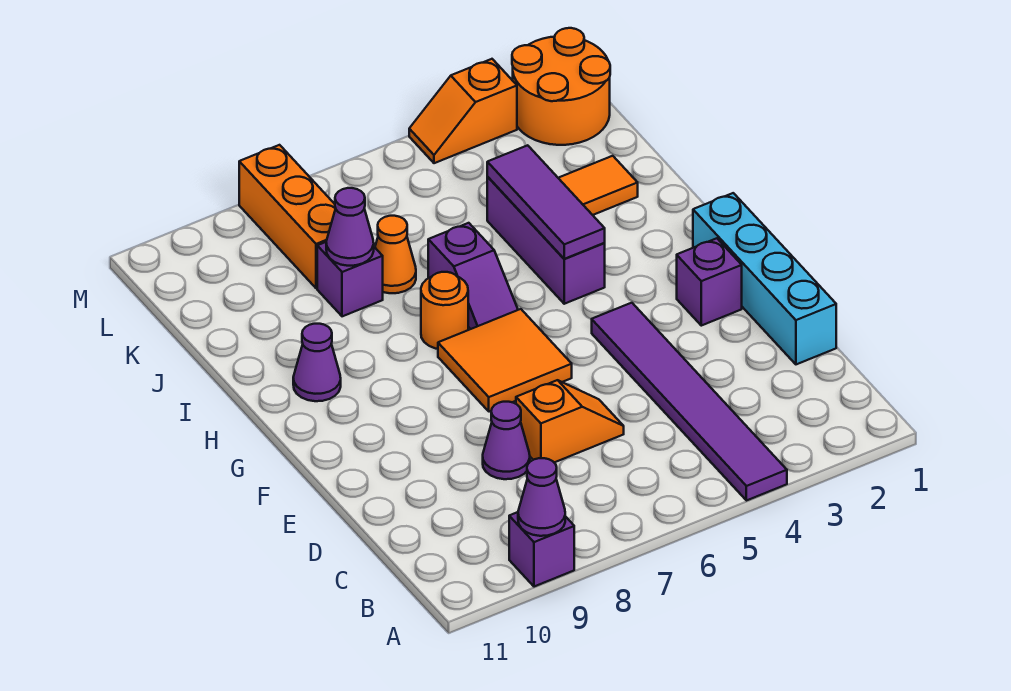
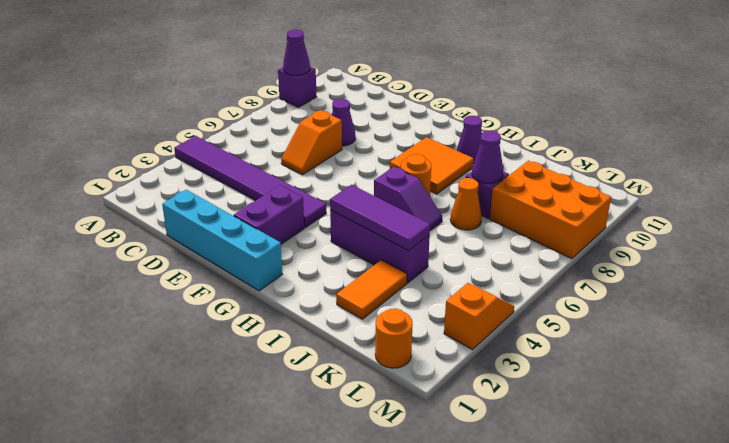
purple 1x1 brick [677,238,742,326] -> purple 1x2 brick [234,185,304,244]
orange 2x2 tile [438,309,572,412] -> orange 2x2 tile moved to [390,137,473,194]
purple 1x2 slope [428,223,518,329] -> purple 1x2 slope turned to [374,167,442,231]
orange 1x3 brick [239,145,336,288] -> orange 2x3 brick [490,161,611,259]
orange 2x2 round brick [512,28,610,145] -> orange 1x1 round brick [375,308,413,368]

